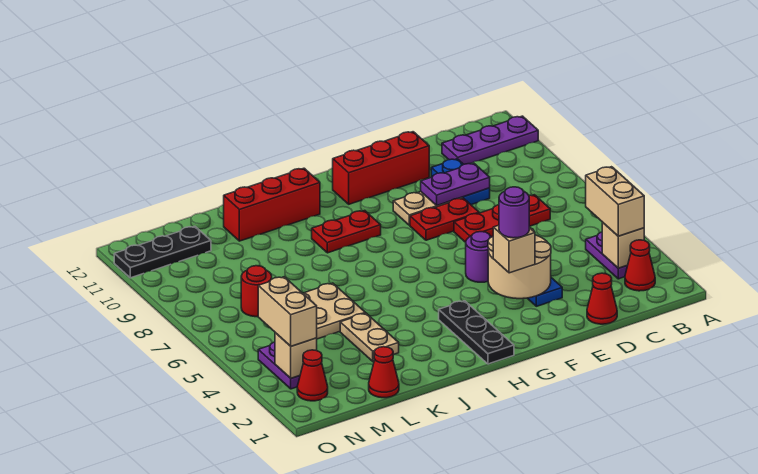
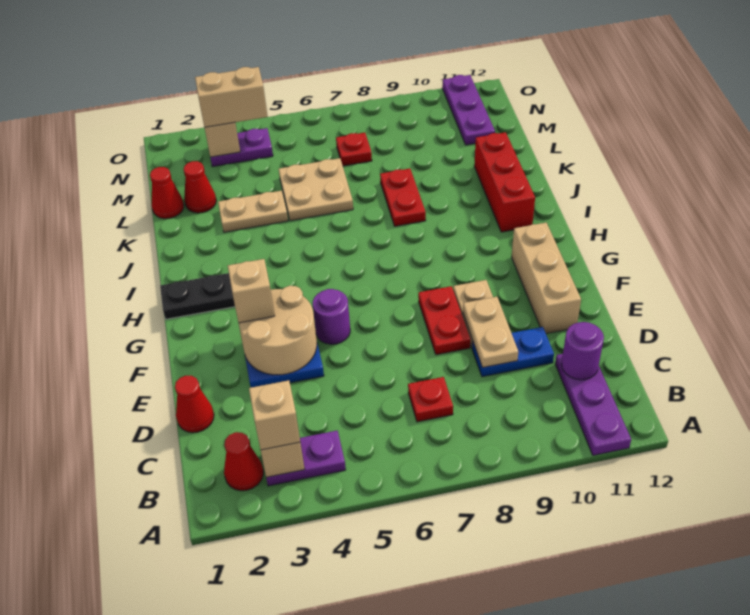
tan 1x2 brick [586,167,644,236] -> tan 1x1 brick [249,380,300,450]
red 1x3 plate [454,195,550,242] -> red 1x1 plate [408,377,453,422]
purple 1x2 plate [421,163,490,205] -> tan 1x2 plate [463,297,518,368]
red 1x3 brick [333,132,429,204] -> tan 1x3 brick [512,223,581,334]
purple 1x1 round brick [499,187,529,238] -> purple 1x1 round brick moved to [561,322,604,380]
red 1x2 plate [312,211,381,253] -> red 1x2 plate moved to [380,169,426,226]
red 1x1 round brick [241,266,272,317] -> red 1x1 plate [336,133,372,166]
black 1x3 plate [114,226,211,278] -> purple 1x3 plate [442,75,495,145]
red 1x1 cone [297,350,328,401] -> red 1x1 cone moved to [184,161,216,213]

